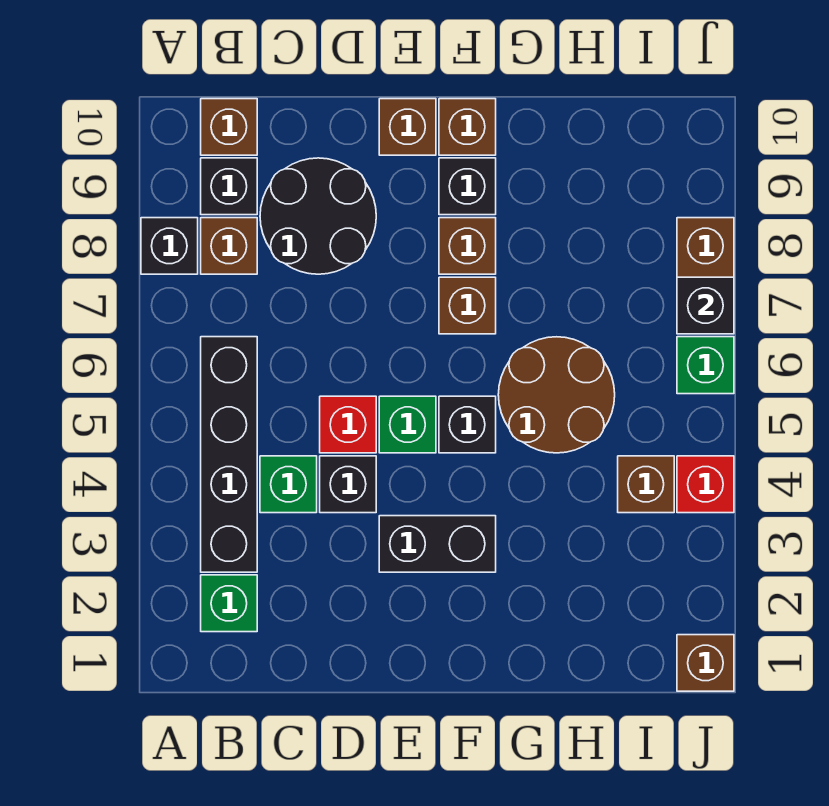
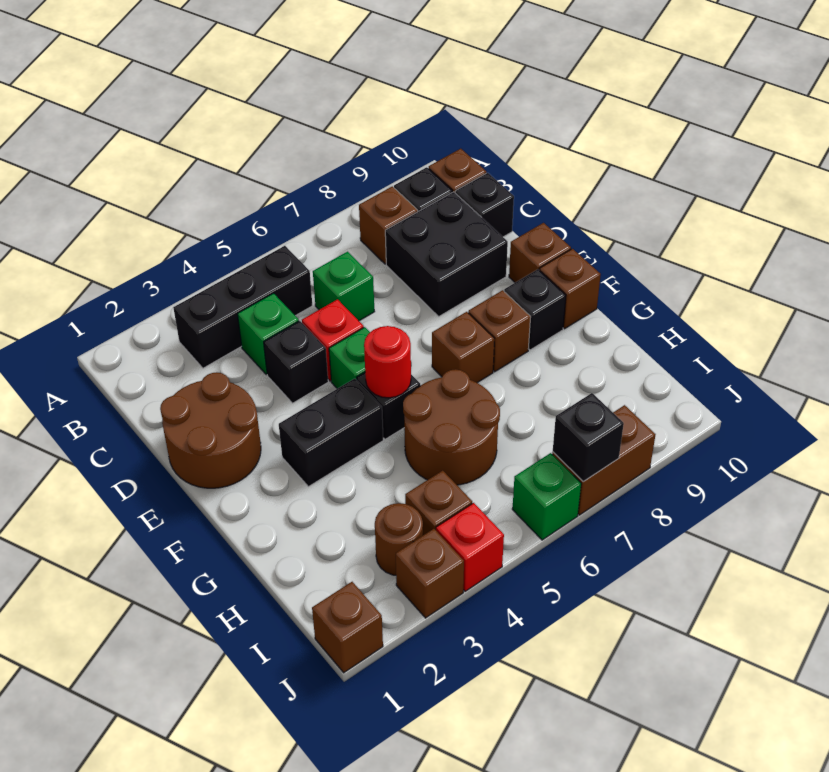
black 1x1 brick [141,218,198,274] -> black 1x1 brick moved to [455,173,514,237]
green 1x1 brick [201,575,257,632] -> green 1x1 brick moved to [313,252,375,321]
black 1x4 brick [201,337,257,572] -> black 1x3 brick [173,246,312,368]
black 2x2 round brick [260,158,376,274] -> black 2x2 brick [385,192,508,316]
none -> brown 2x2 round brick [160,372,261,488]
black 1x2 brick [379,516,496,572] -> black 1x2 brick turned to [279,378,383,487]
none -> red 1x1 round brick [364,326,411,398]
none -> brown 1x1 round brick [375,503,423,575]
none -> brown 1x1 brick [396,529,464,618]

